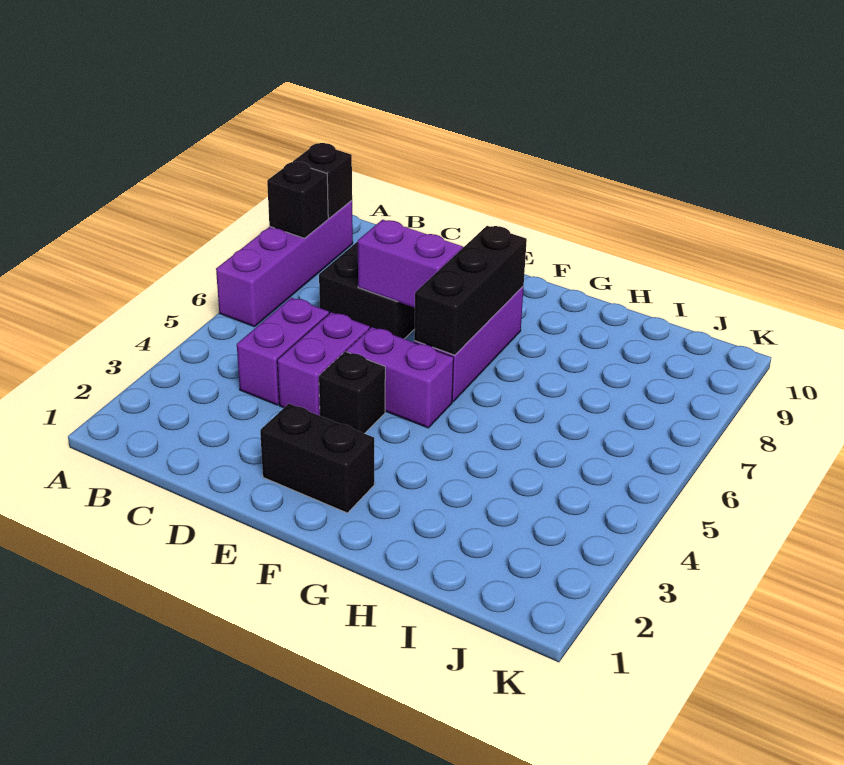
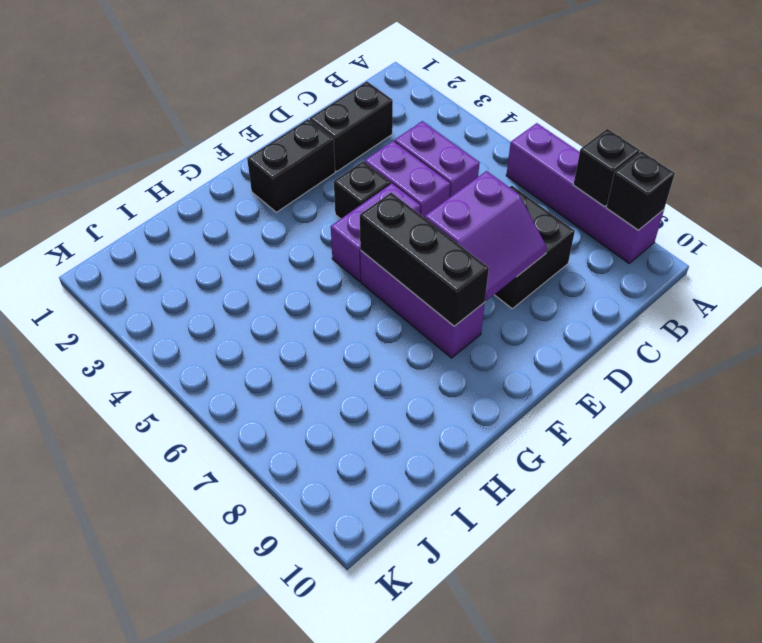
none -> black 1x2 brick [309,81,393,171]

